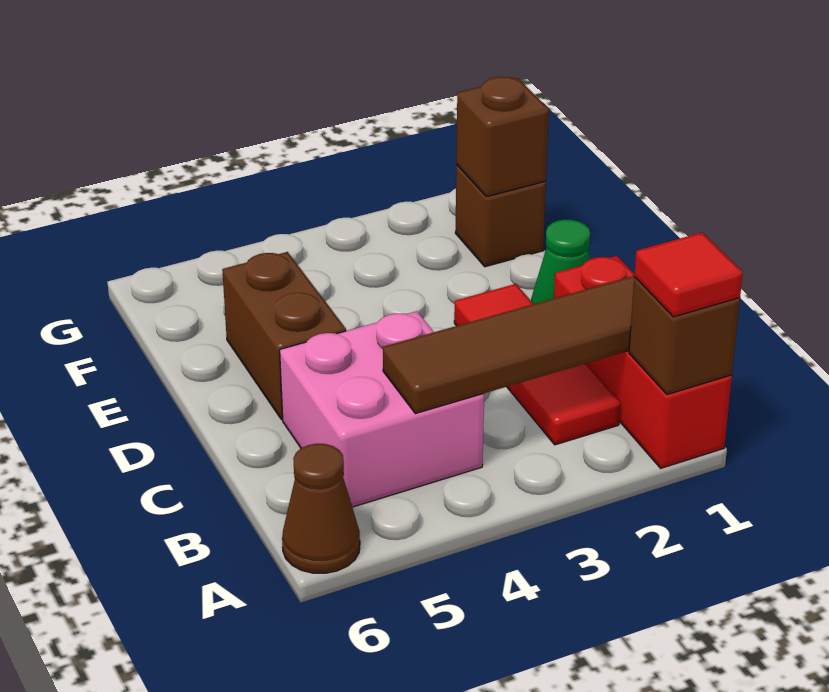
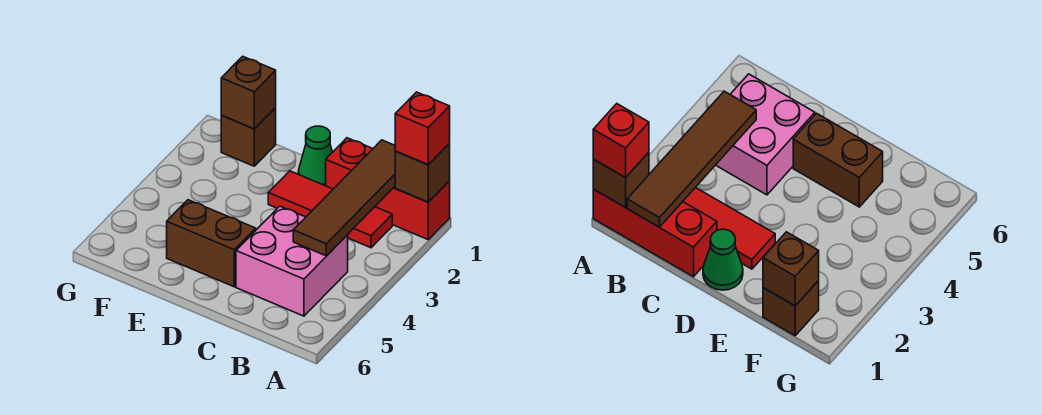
red 1x1 tile [634,232,743,317] -> red 1x1 brick [395,92,450,165]
brown 1x1 cone [282,444,360,573] -> none

